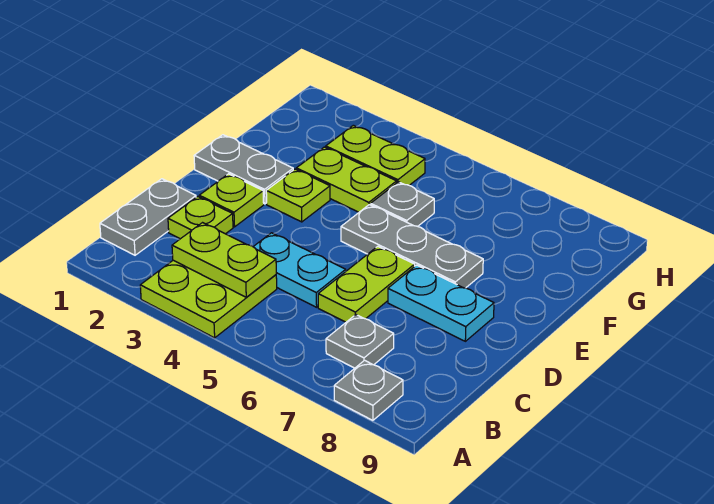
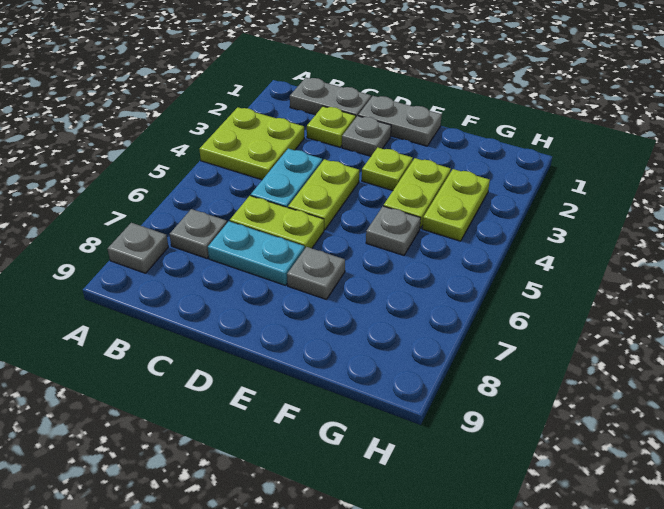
lime 1x2 plate [172,223,276,297] -> lime 1x2 plate moved to [288,159,359,230]
lime 1x1 plate [199,174,264,227] -> grey 1x1 plate [342,116,391,156]
cyan 1x2 plate [388,265,494,341] -> cyan 1x2 plate turned to [208,221,305,285]
grey 1x2 plate [194,135,293,204] -> grey 1x2 plate turned to [358,96,442,146]
grey 1x3 plate [341,205,483,288] -> grey 1x1 plate [287,247,345,300]

